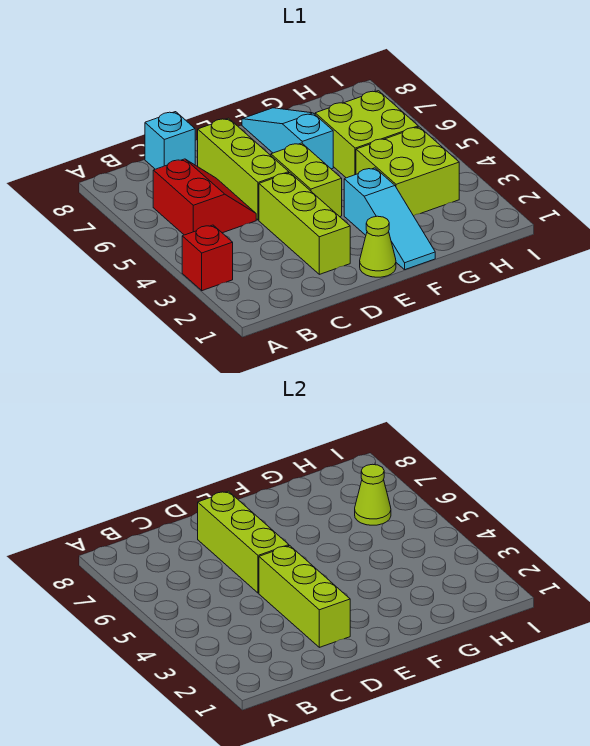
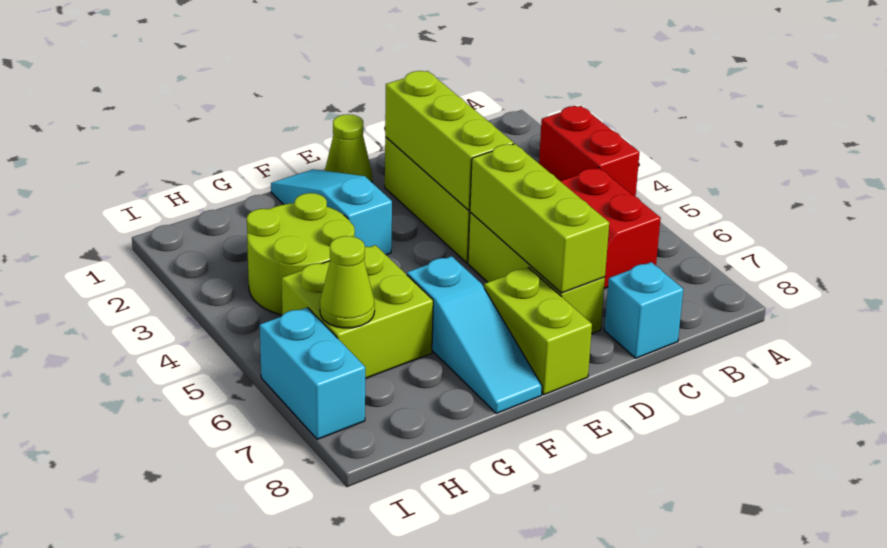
red 1x1 brick [182,225,233,291] -> red 1x2 brick [539,106,639,196]
lime 1x2 brick [271,143,342,217] -> lime 1x2 brick moved to [484,268,592,395]
lime 2x2 brick [356,127,459,216] -> lime 2x2 round brick [247,193,355,315]
none -> cyan 1x2 brick [260,307,365,439]

